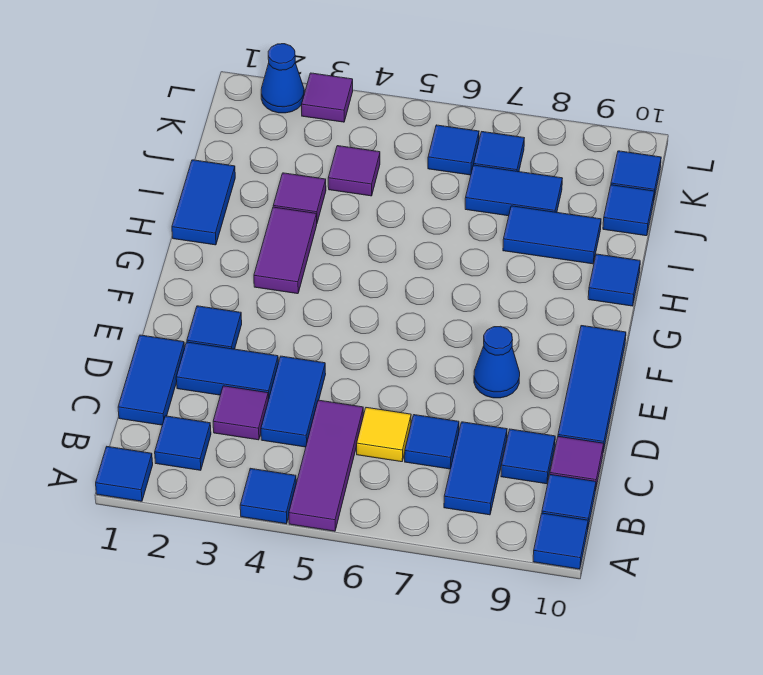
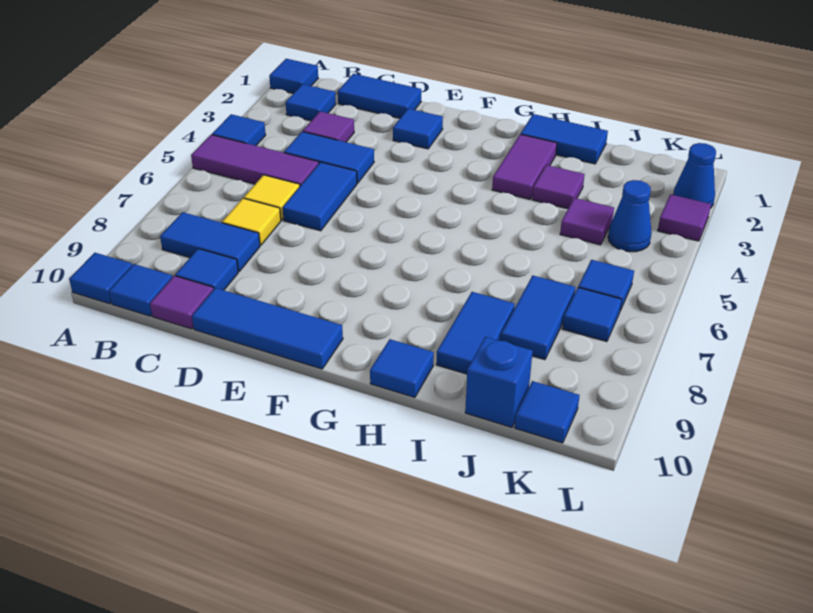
blue 1x1 tile [405,415,459,469] -> yellow 1x1 tile [222,198,281,245]
blue 1x2 tile [176,342,278,400] -> blue 1x2 tile moved to [283,162,357,231]
blue 1x1 cone [474,326,520,398] -> blue 1x1 cone moved to [608,180,652,252]
purple 1x2 tile [254,207,317,294] -> purple 1x2 tile turned to [492,134,557,199]
blue 1x1 tile [603,185,654,236] -> blue 1x1 brick [465,337,533,427]

